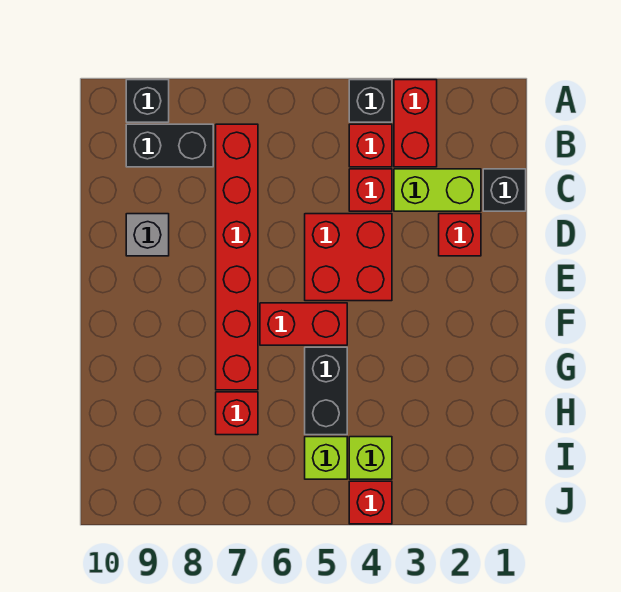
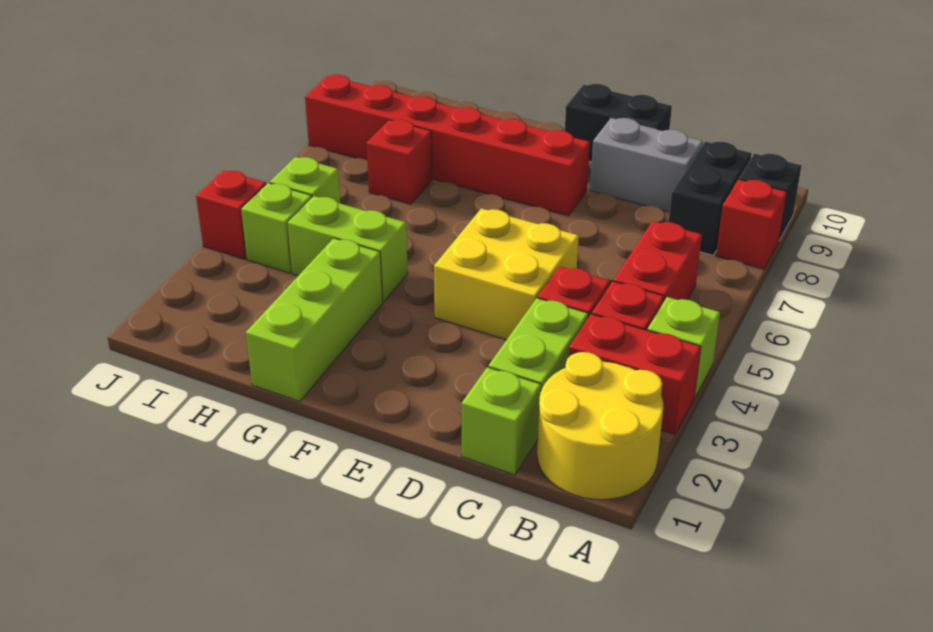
none -> yellow 2x2 round brick [537,352,664,500]
black 1x1 brick [349,80,392,122] -> lime 1x1 brick [647,297,720,398]
red 1x6 brick [216,124,258,390] -> red 1x6 brick moved to [305,75,590,216]
black 1x1 brick [483,169,526,211] -> lime 1x1 brick [462,367,541,475]
red 1x1 brick [439,214,481,256] -> red 1x1 brick moved to [716,179,787,269]
red 2x2 brick [305,214,392,301] -> yellow 2x2 brick [434,208,579,340]
grey 1x1 brick [126,214,169,256] -> grey 1x2 brick [590,118,703,212]
red 1x2 brick [260,303,347,345] -> red 1x2 brick moved to [613,221,702,301]
none -> lime 1x3 brick [246,238,383,402]
none -> lime 1x2 brick [288,196,408,302]
black 1x2 brick [305,347,347,435] -> black 1x2 brick moved to [565,84,672,162]

